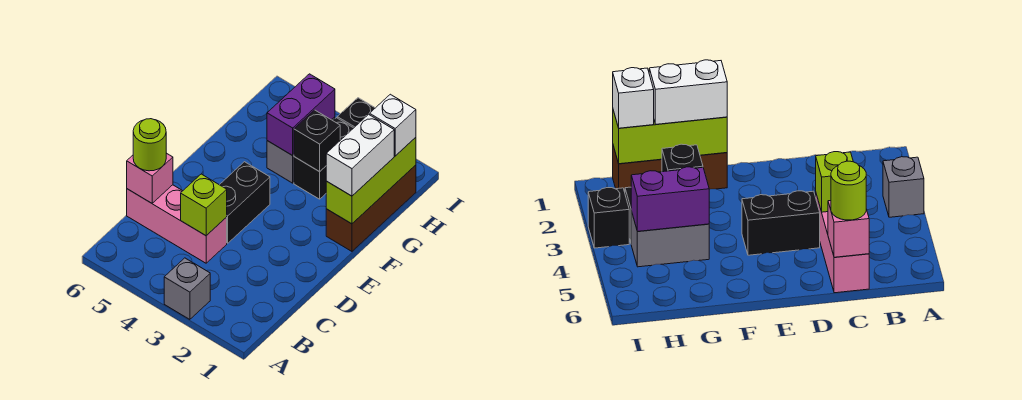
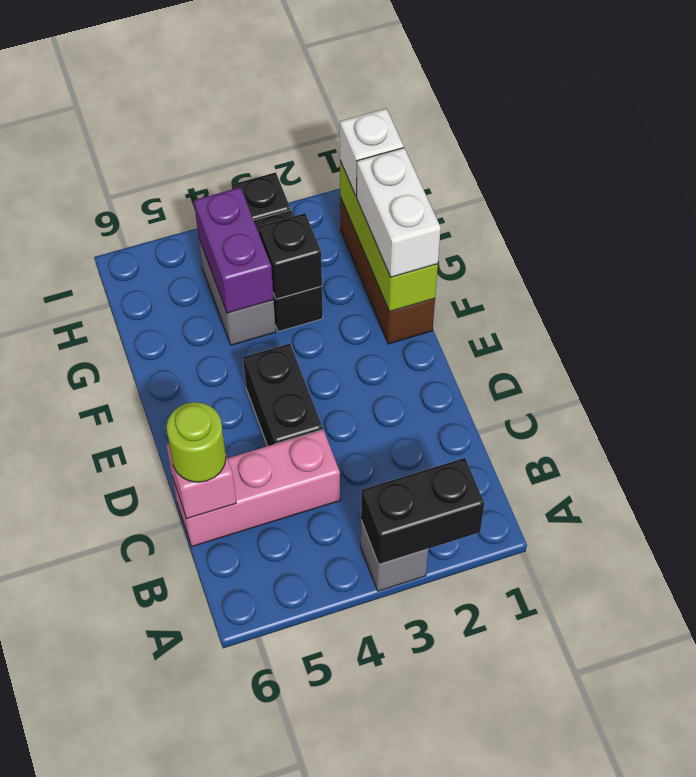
none -> black 1x2 brick [361,458,484,564]
lime 1x1 brick [181,174,227,236] -> none

